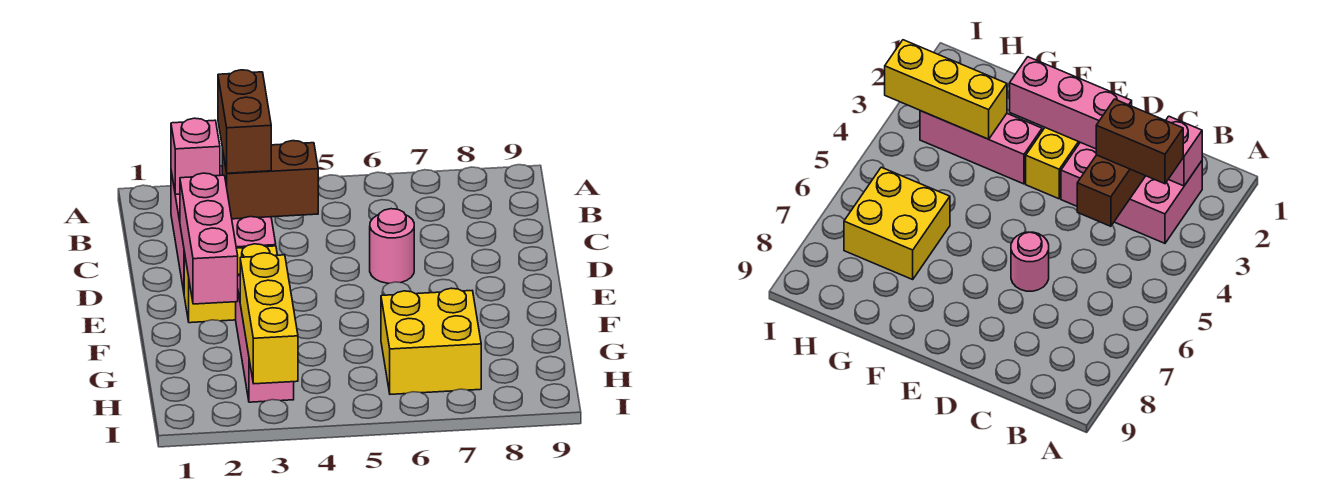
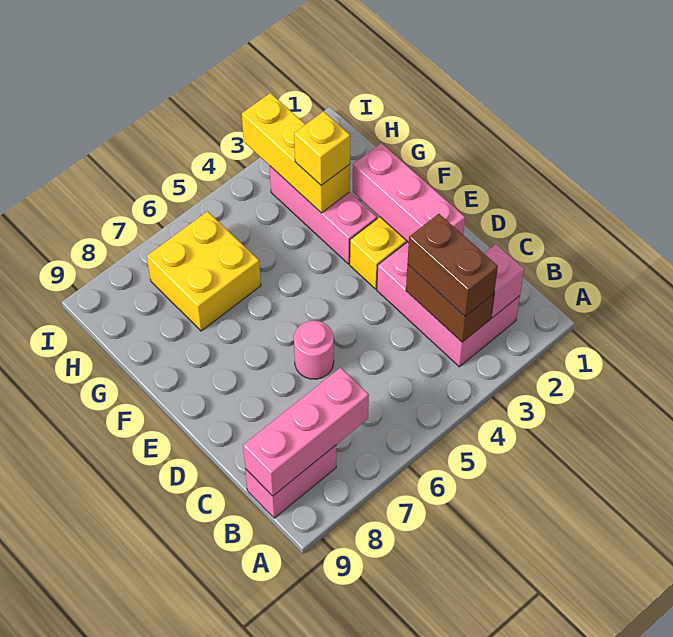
none -> pink 1x3 brick [243,368,369,496]
none -> pink 1x2 brick [245,445,336,518]
brown 1x2 brick [222,141,318,219] -> brown 1x2 brick turned to [406,265,494,342]
none -> yellow 1x1 brick [294,111,350,185]

